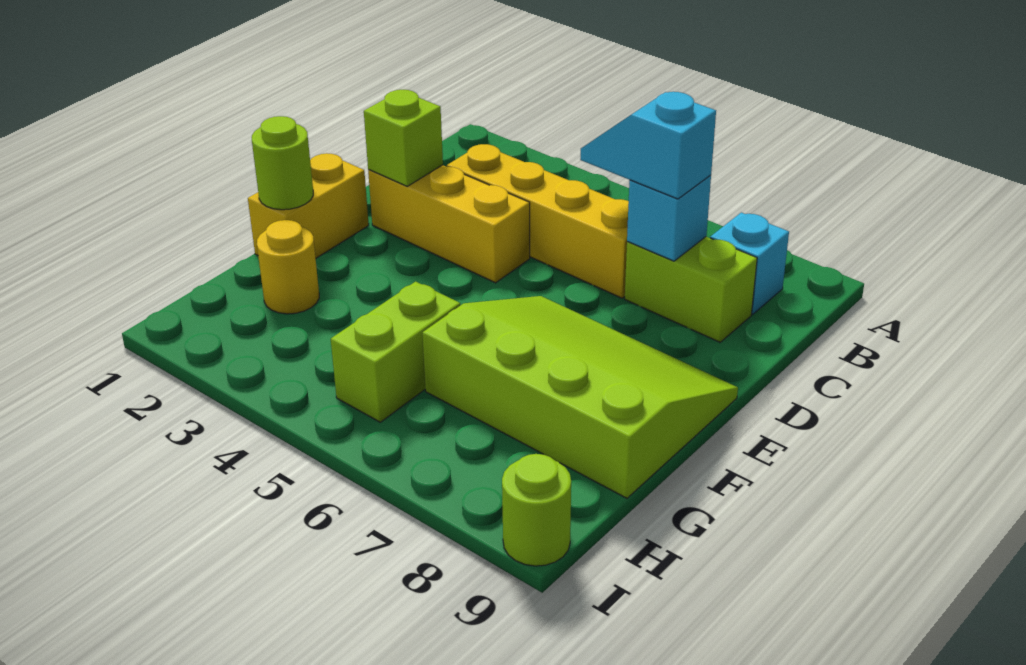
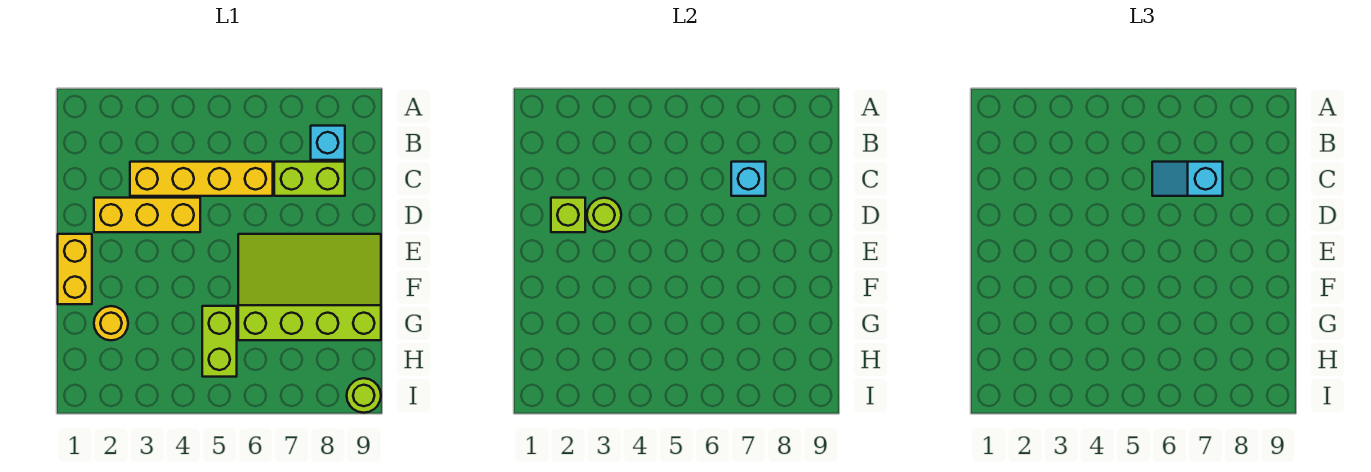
lime 1x1 round brick [252,116,313,210] -> lime 1x1 round brick moved to [587,198,621,232]

